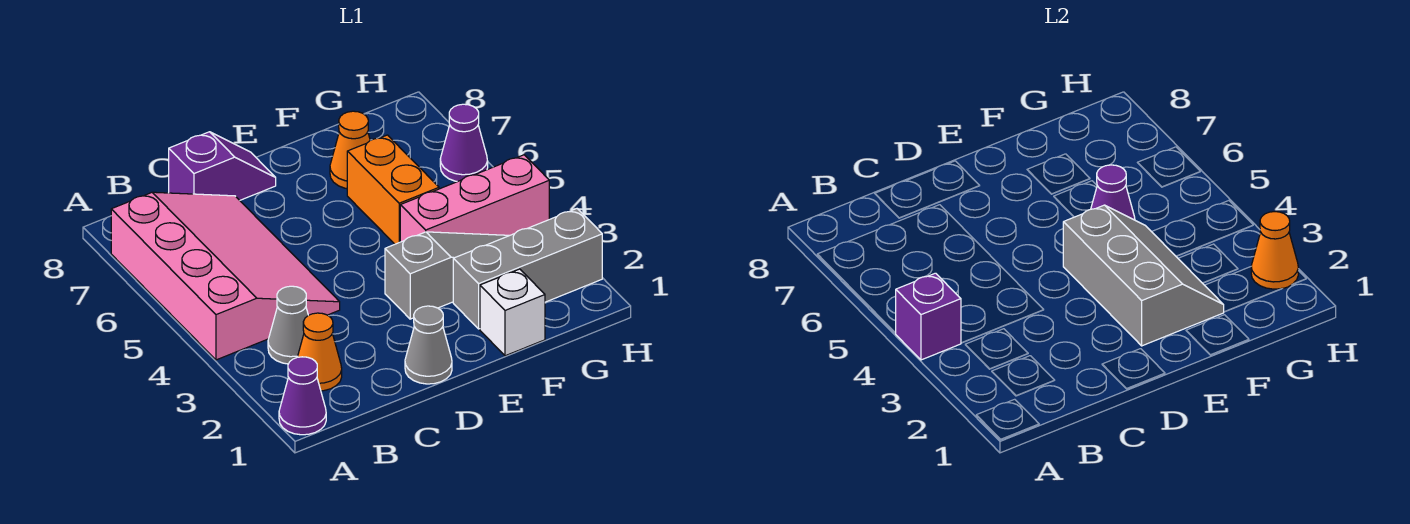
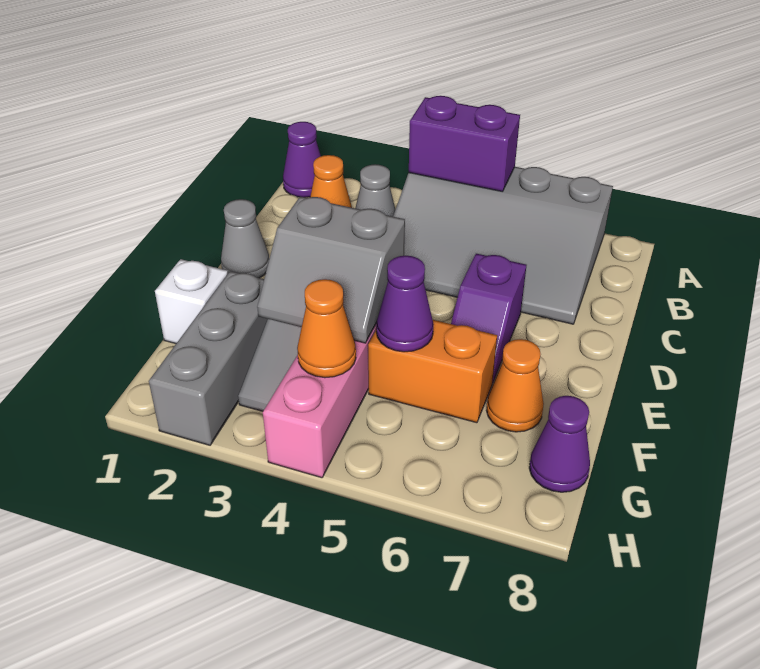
pink 3x4 slope [111,192,340,360] -> grey 3x4 slope [393,167,613,324]
purple 1x1 brick [896,273,961,360] -> purple 1x2 brick [409,96,520,192]
purple 1x2 slope [169,132,276,200] -> purple 1x2 slope moved to [451,254,526,383]
grey 2x3 slope [1063,205,1224,346] -> grey 2x2 slope [257,197,405,343]
orange 1x1 cone [1251,212,1298,289] -> orange 1x1 cone moved to [297,279,356,378]
purple 1x1 cone [440,104,488,182] -> purple 1x1 cone moved to [529,396,590,492]

